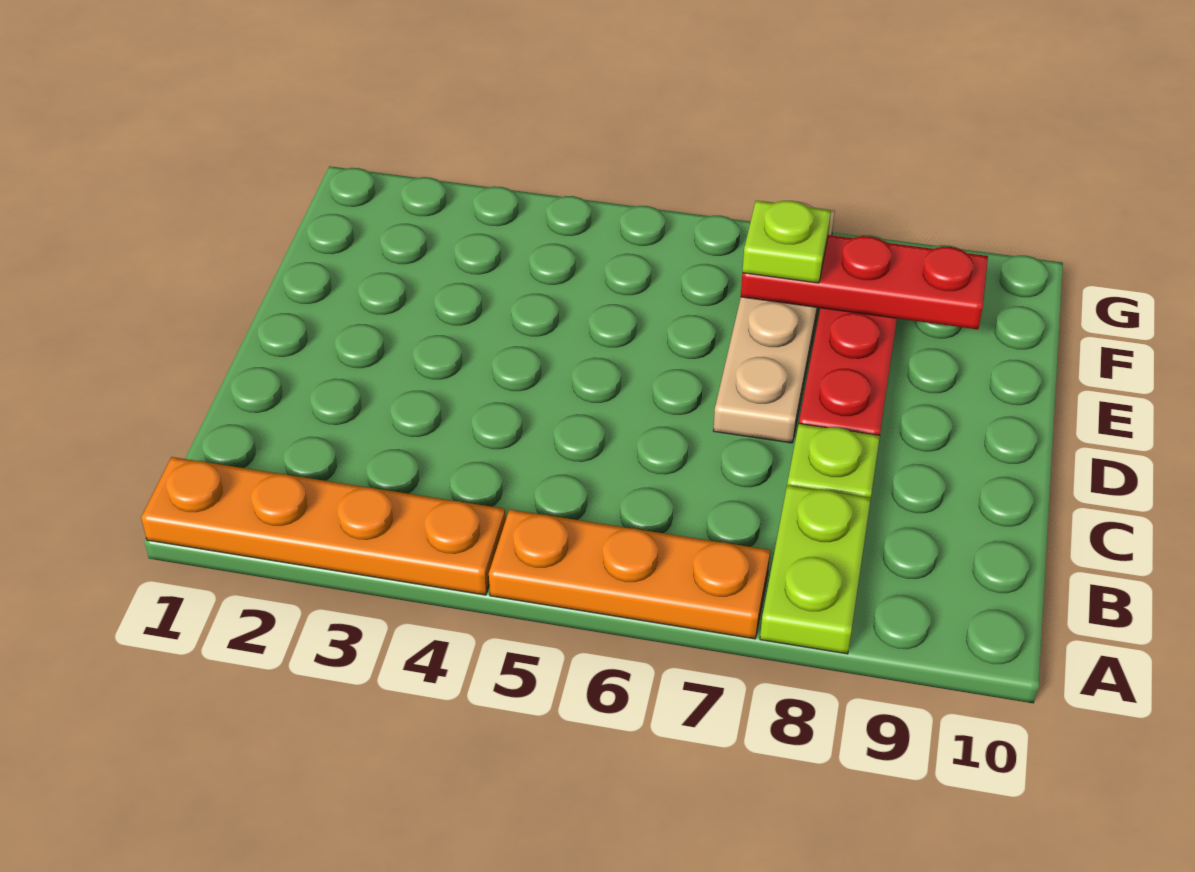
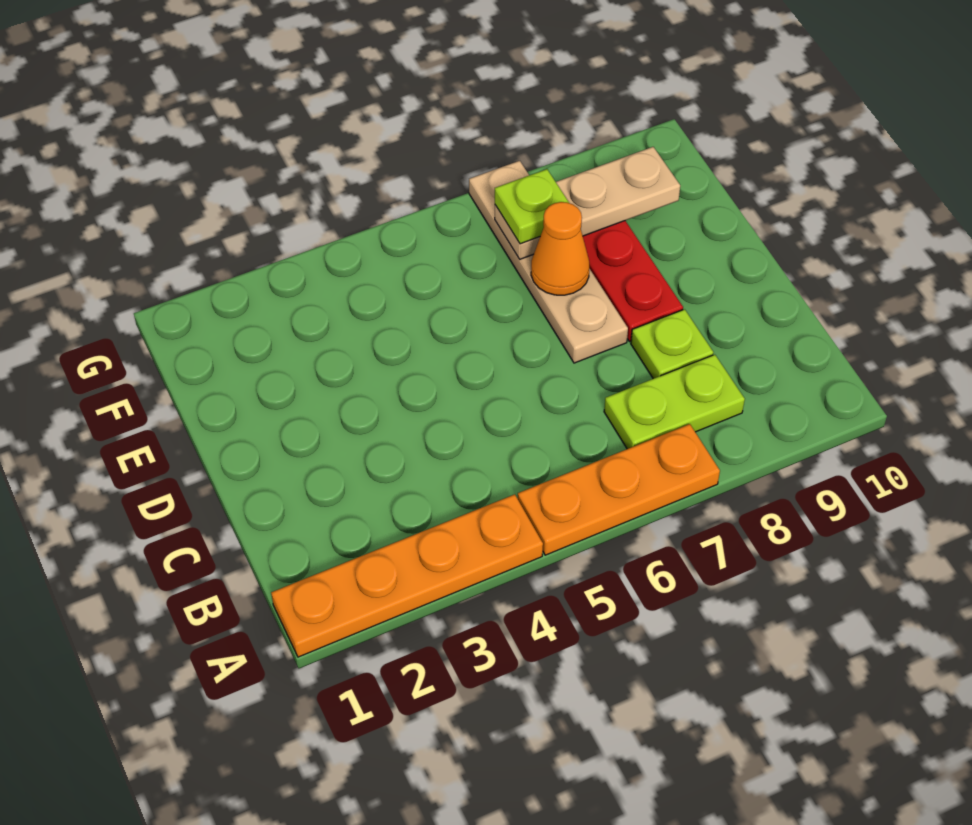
lime 1x2 plate [760,485,871,654] -> lime 1x2 plate turned to [604,355,745,449]
none -> orange 1x1 cone [531,202,589,295]
red 1x3 plate [741,235,988,329] -> tan 1x3 plate [495,147,680,259]

